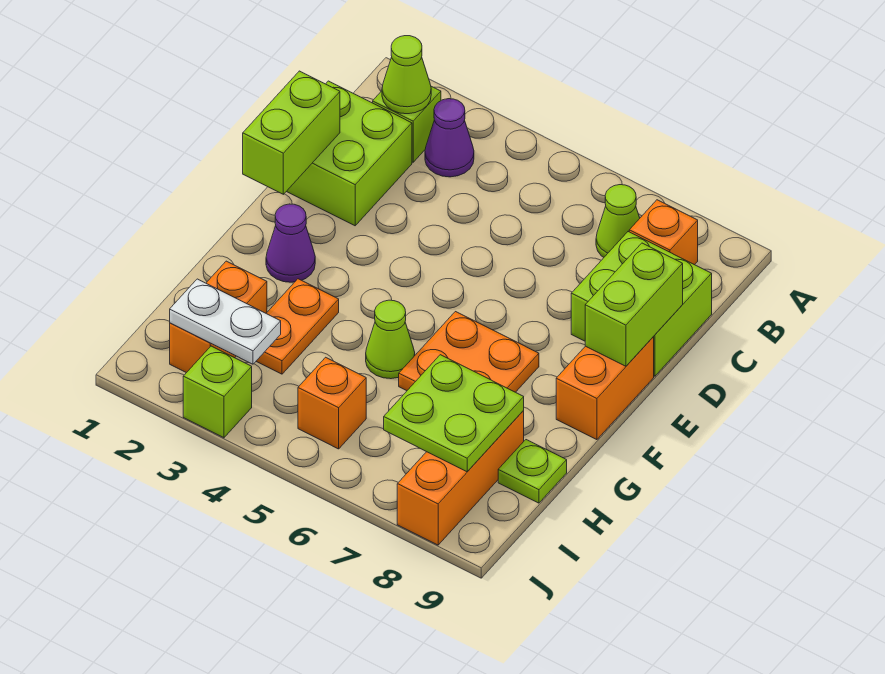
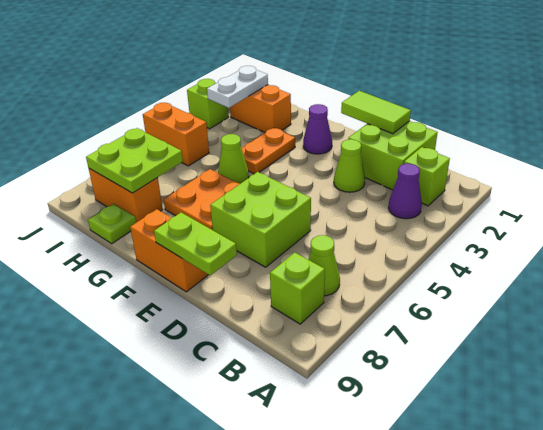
lime 1x1 cone [382,36,431,114] -> lime 1x1 cone moved to [334,139,365,192]
orange 1x1 brick [629,200,698,265] -> lime 1x1 brick [270,252,325,324]
lime 2x2 brick [571,232,712,376] -> lime 2x2 brick moved to [210,172,311,267]
lime 1x2 brick [243,71,340,194] -> lime 1x2 tile [341,91,411,134]
lime 1x2 brick [585,243,683,366] -> lime 1x2 plate [154,213,237,275]
orange 1x2 plate [256,279,339,374] -> orange 1x2 plate turned to [241,128,295,174]
orange 1x3 brick [397,411,524,545] -> orange 1x2 brick [89,168,163,222]
orange 1x1 brick [298,357,366,449] -> orange 1x2 brick [143,103,209,166]

